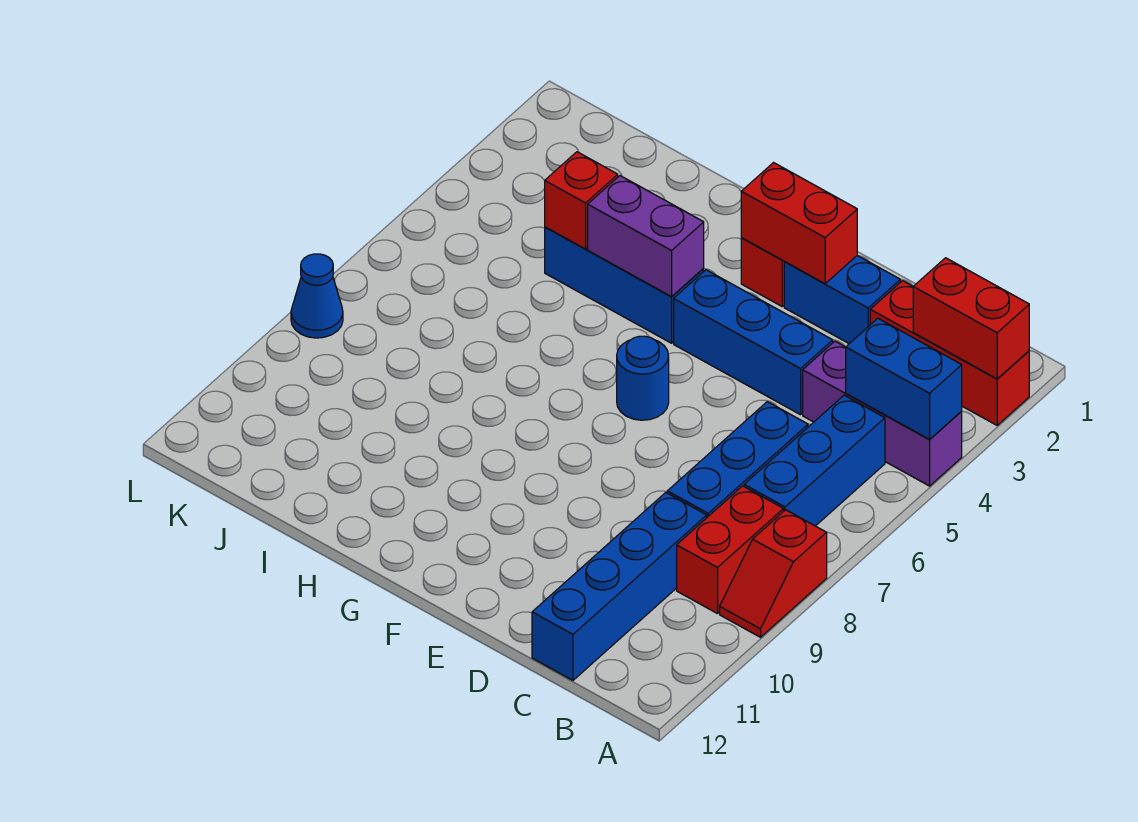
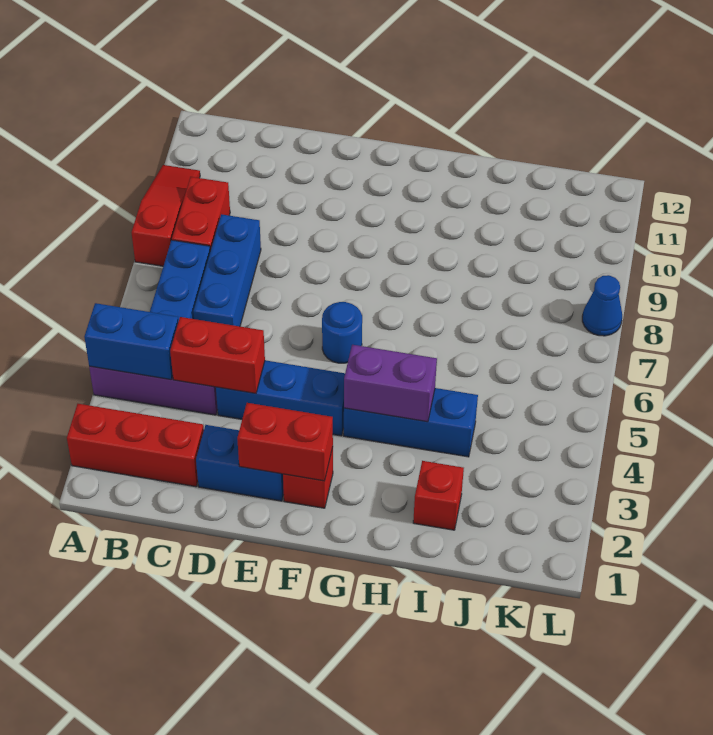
red 1x2 brick [913,258,1029,379] -> red 1x2 brick moved to [170,317,265,393]
red 1x2 slope [720,510,827,637] -> red 1x3 slope [131,165,200,266]
blue 1x4 brick [532,493,707,680] -> none
red 1x1 brick [545,152,618,249] -> red 1x1 brick moved to [413,461,464,530]

